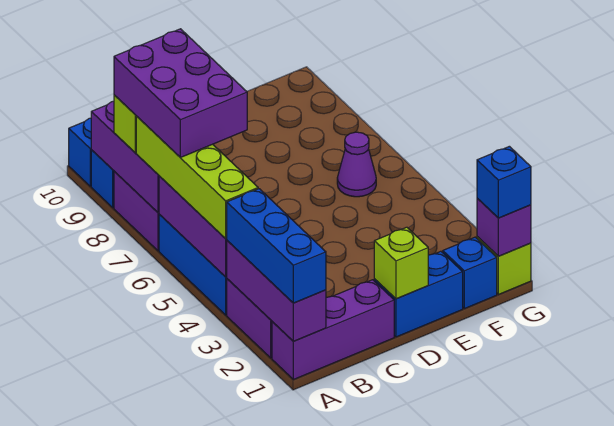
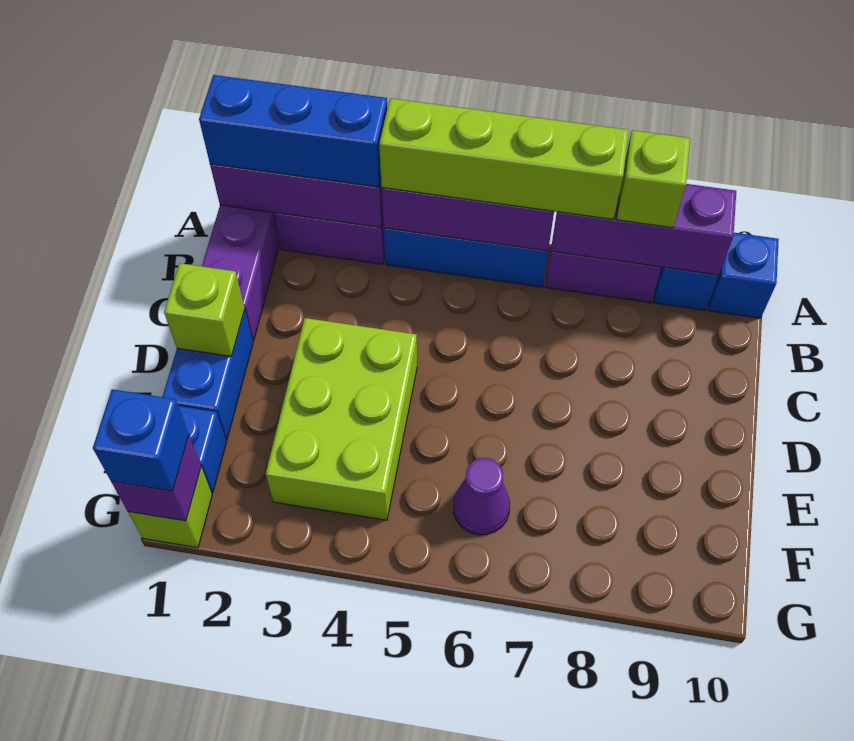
purple 2x3 brick [114,29,247,158] -> none
none -> lime 2x3 brick [266,318,417,520]

